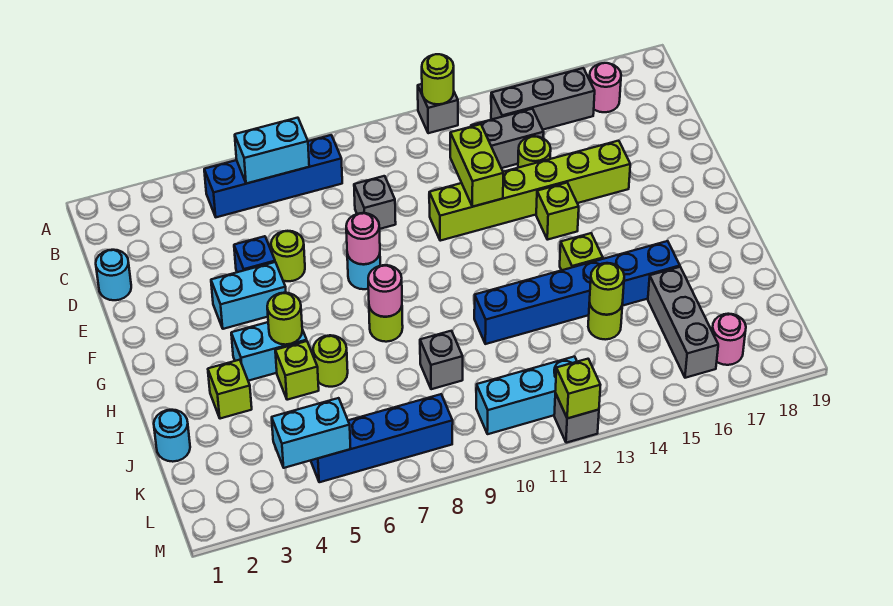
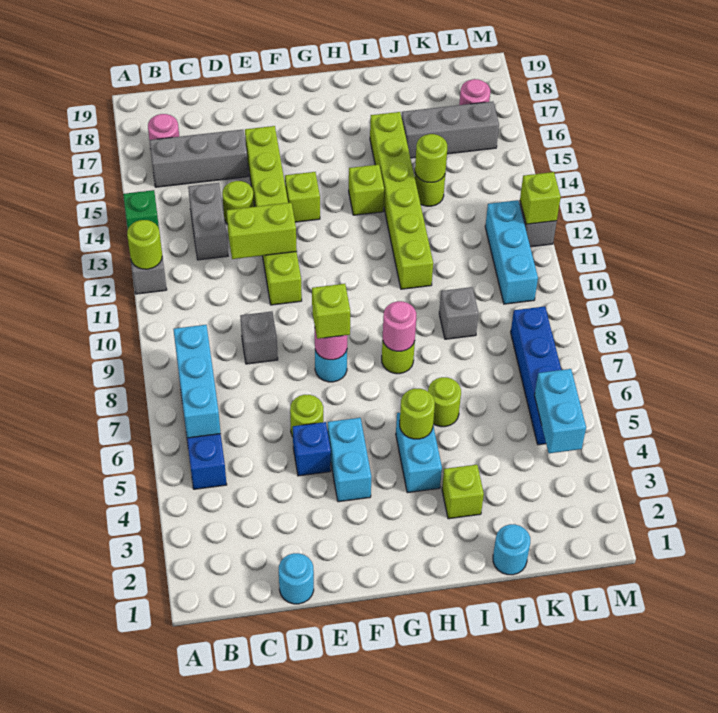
none -> green 1x1 brick [123,190,159,229]
cyan 1x2 brick [235,118,309,184] -> cyan 1x3 brick [173,325,221,438]
grey 1x3 brick [491,68,595,130] -> grey 1x3 brick turned to [149,130,248,187]
lime 1x1 brick [275,341,319,400] -> lime 1x1 brick moved to [312,284,350,339]
blue 1x6 brick [474,241,680,344] -> lime 1x6 brick [370,112,433,289]

